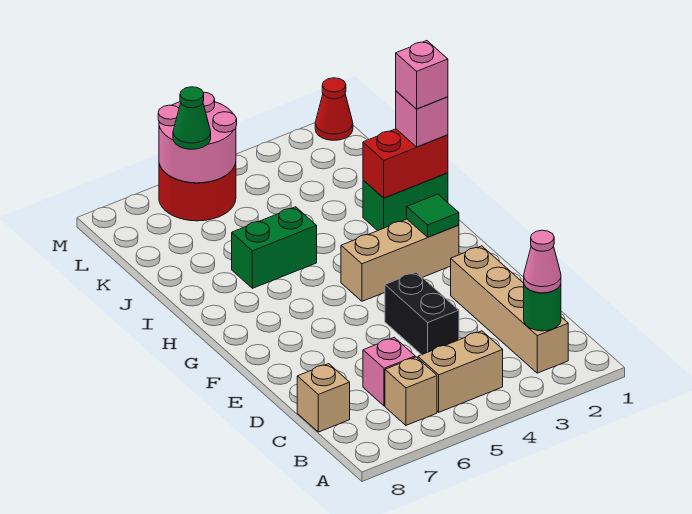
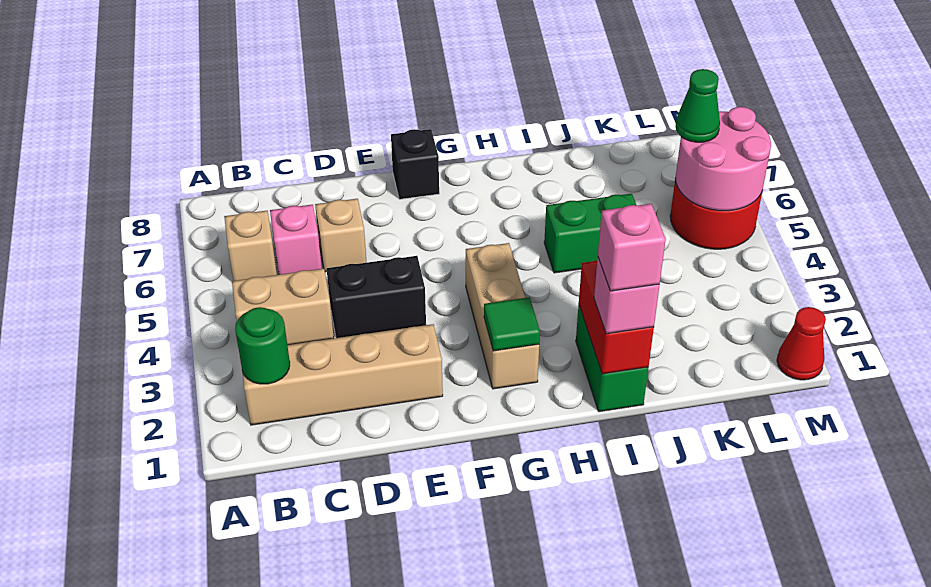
pink 1x1 cone [524,230,561,293] -> none
tan 1x2 brick [418,331,503,412] -> tan 1x2 brick turned to [232,269,334,345]
tan 1x1 brick [297,364,350,432] -> tan 1x1 brick moved to [315,199,367,272]
none -> black 1x1 brick [391,129,439,199]
green 1x2 brick [232,207,317,288] -> green 1x2 brick turned to [544,194,636,273]

